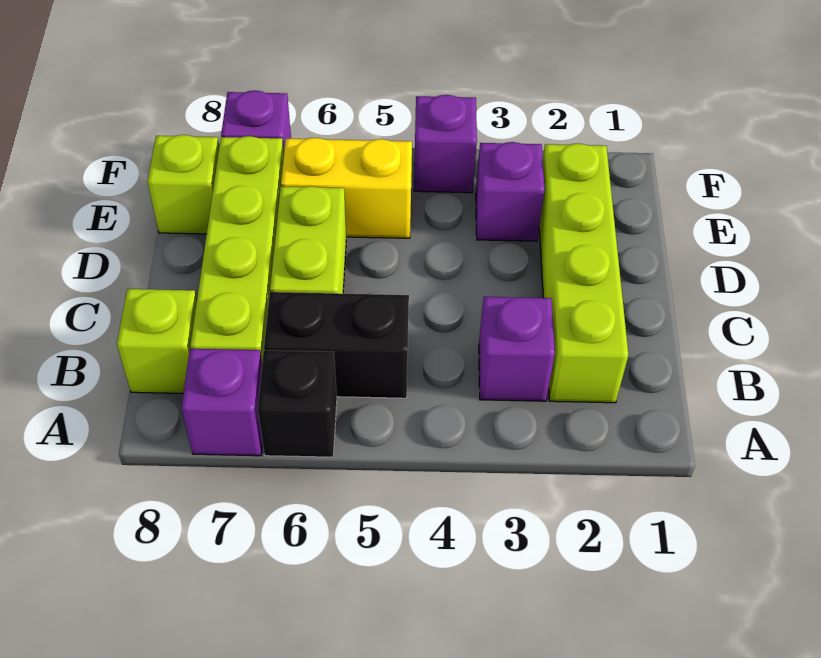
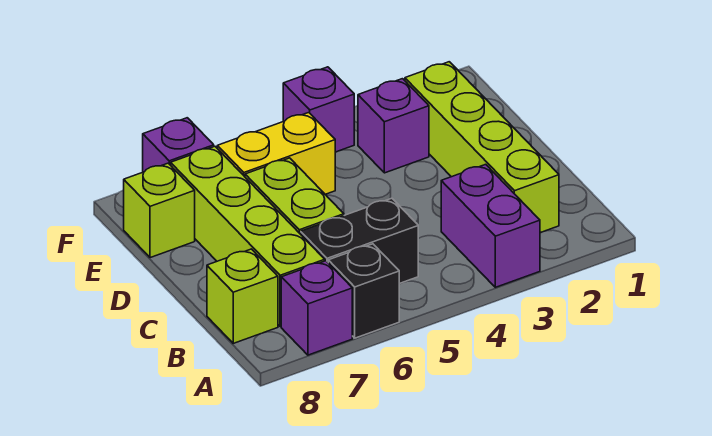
purple 1x1 brick [479,297,555,401] -> purple 1x2 brick [441,164,540,287]

